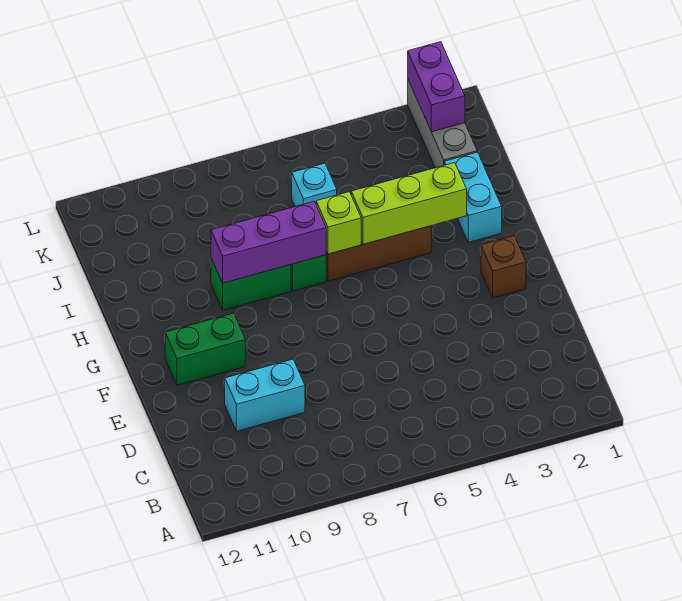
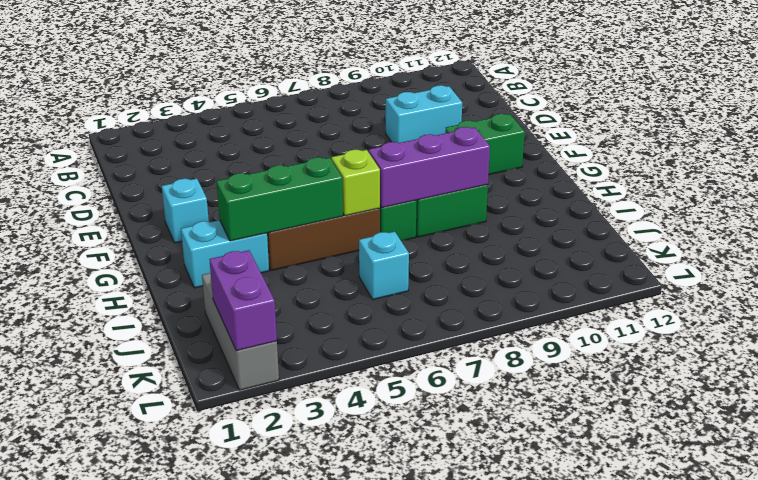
brown 1x1 brick [481,236,526,298] -> cyan 1x1 brick [162,179,209,243]
cyan 1x2 brick [444,152,502,242] -> cyan 1x2 brick turned to [181,220,269,288]
lime 1x3 brick [351,163,467,244] -> green 1x3 brick [216,157,343,241]

